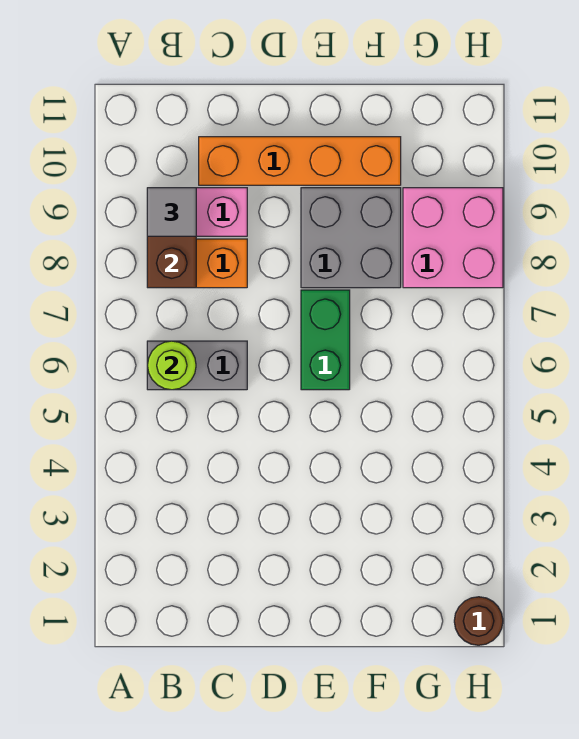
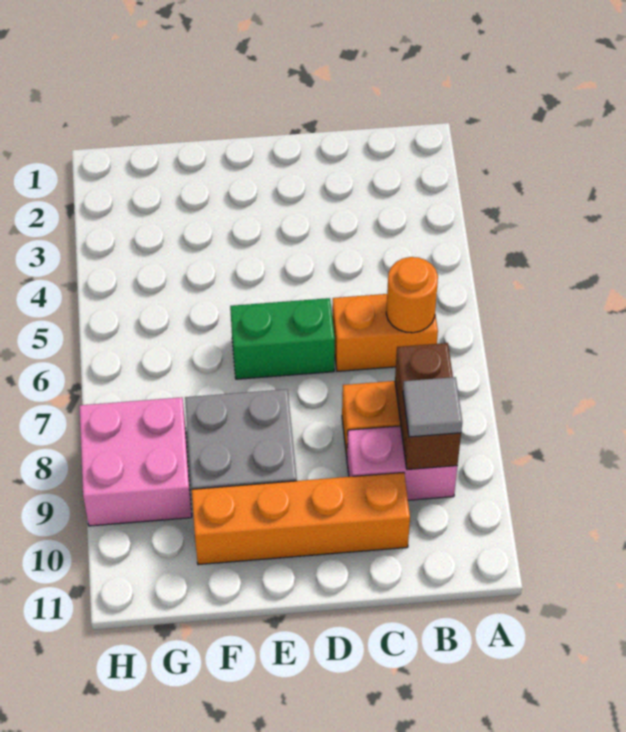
grey 1x2 brick [147,341,247,390] -> orange 1x2 brick [332,294,438,371]
lime 1x1 round brick [148,341,196,390] -> orange 1x1 round brick [386,257,438,333]
green 1x2 brick [301,290,350,390] -> green 1x2 brick turned to [230,298,335,379]
brown 1x1 round brick [454,597,503,645] -> none

